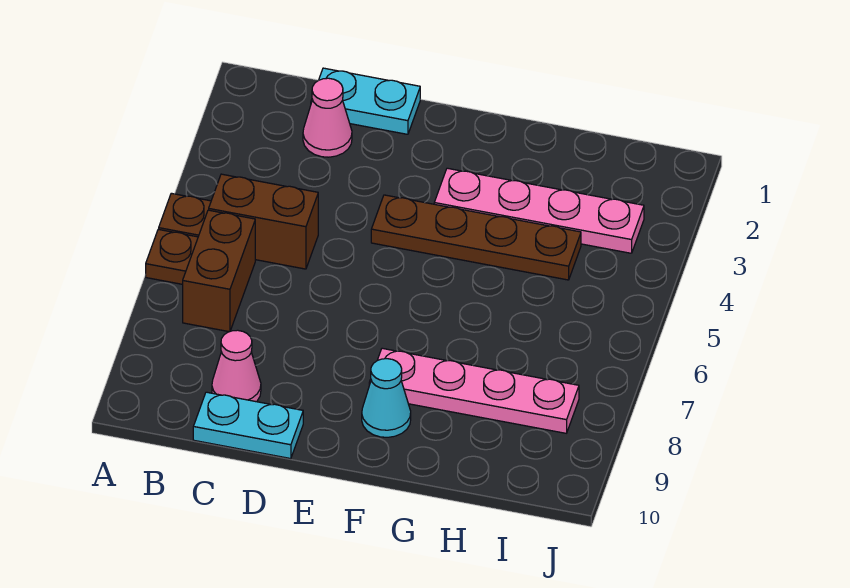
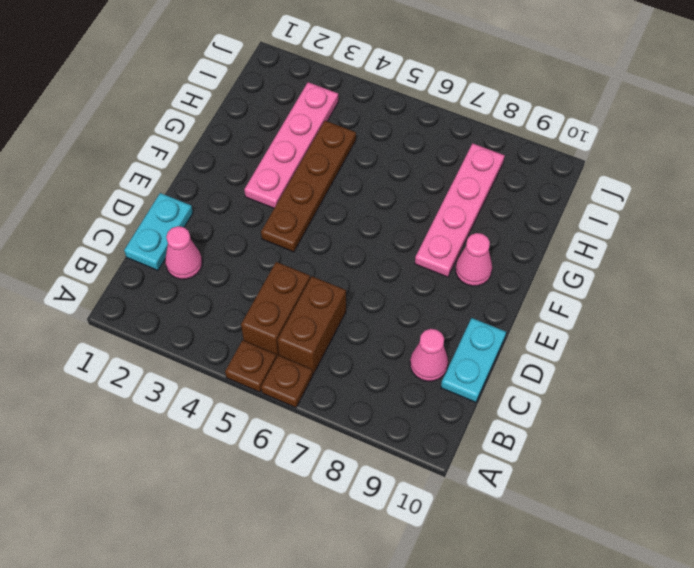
brown 1x2 brick [183,210,255,332] -> brown 1x2 brick turned to [278,276,346,374]
cyan 1x1 cone [362,359,411,437] -> pink 1x1 cone [455,233,492,286]

